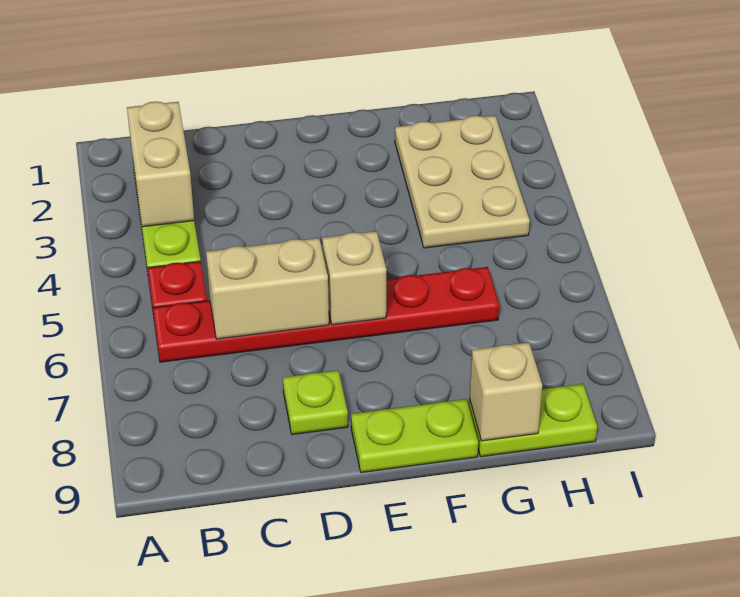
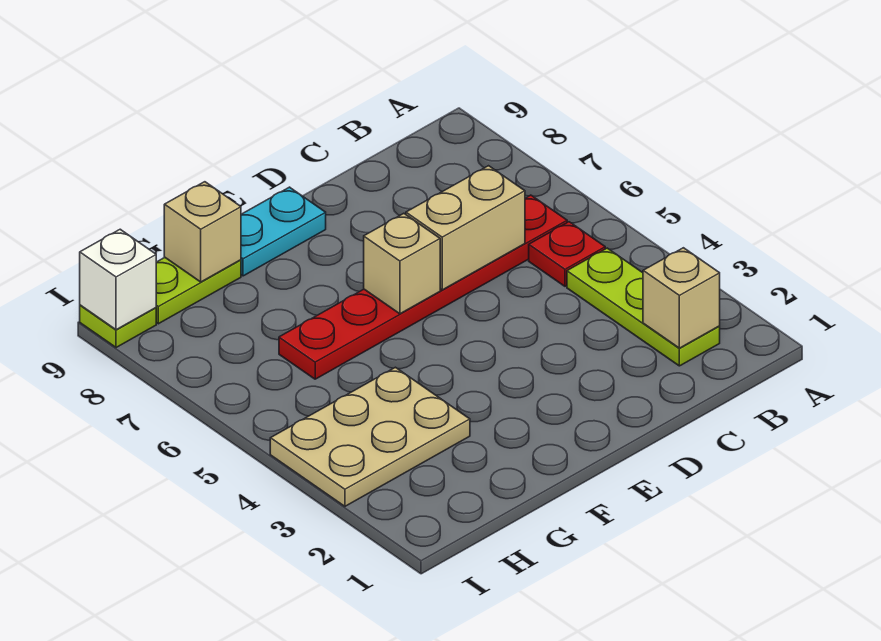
tan 1x2 brick [127,102,194,227] -> tan 1x1 brick [643,248,720,348]
lime 1x1 plate [283,370,348,435] -> lime 1x1 plate moved to [80,305,156,348]
lime 1x2 plate [351,399,478,473] -> cyan 1x2 plate [241,187,326,276]
tan 2x3 plate [395,116,530,248] -> tan 2x3 plate turned to [270,367,470,506]
none -> white 1x1 brick [80,229,156,330]

